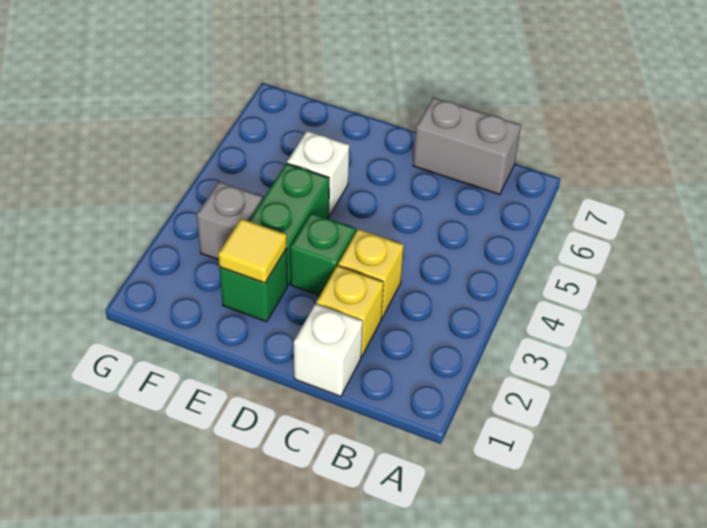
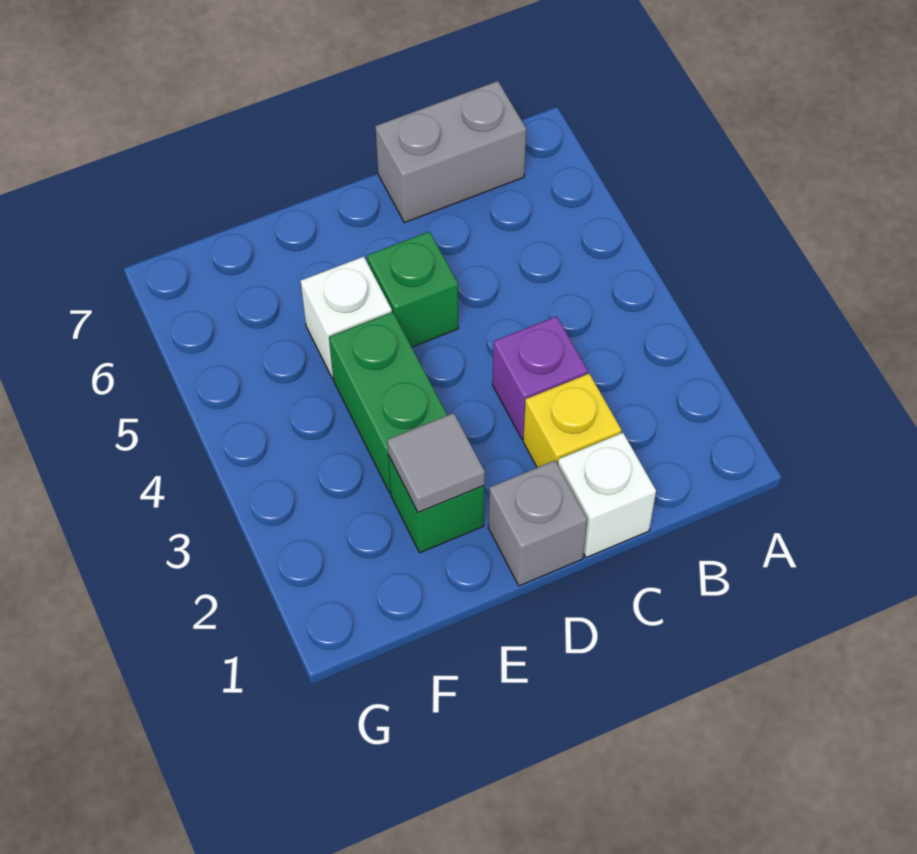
yellow 1x1 brick [338,229,404,318] -> purple 1x1 brick [493,316,588,439]
green 1x1 brick [290,213,356,296] -> green 1x1 brick moved to [367,232,458,347]
yellow 1x1 tile [218,219,287,283] -> grey 1x1 tile [387,413,485,512]
grey 1x1 brick [197,182,262,260] -> grey 1x1 brick moved to [488,461,587,586]

